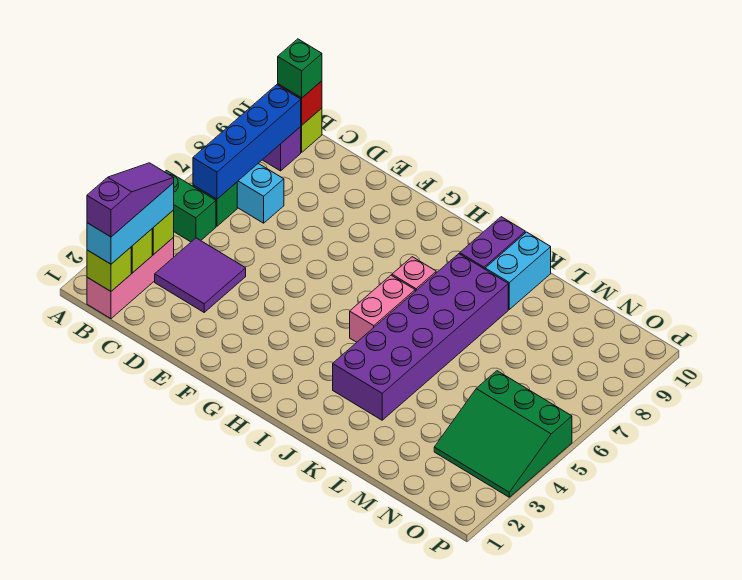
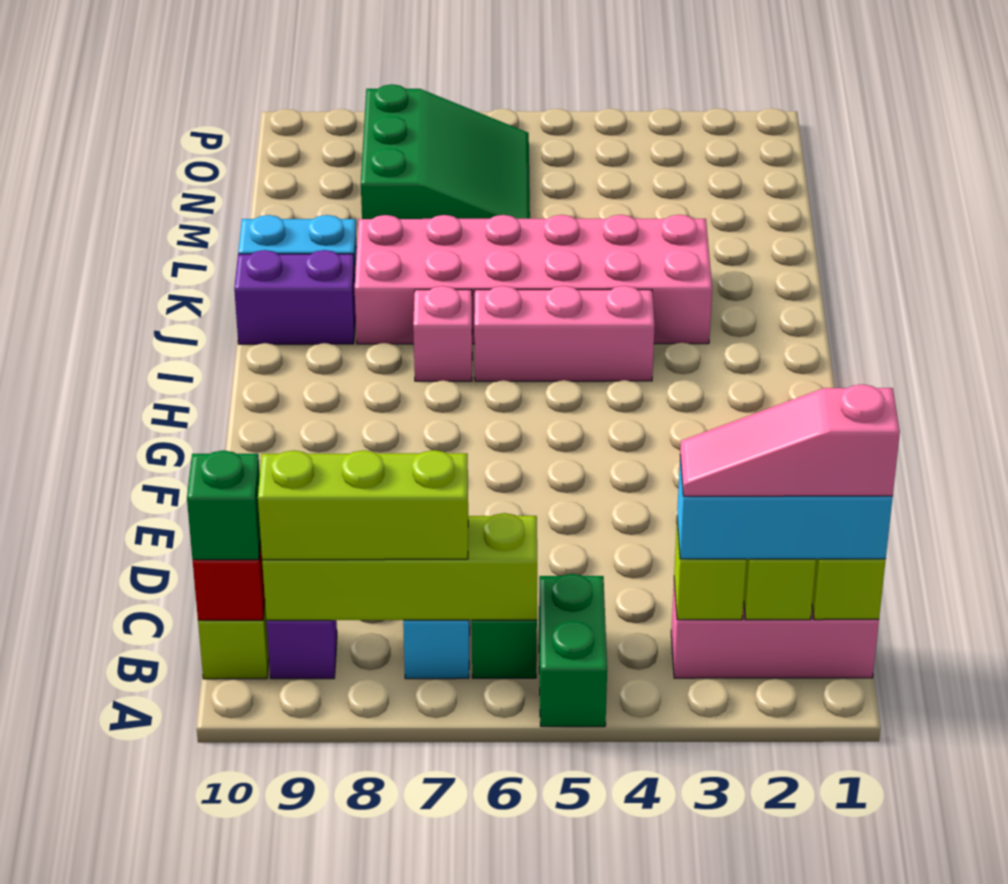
purple 1x3 slope [87,163,174,237] -> pink 1x3 slope [680,384,900,496]
blue 1x4 brick [193,85,301,199] -> lime 1x4 brick [262,513,537,621]
none -> lime 1x3 brick [258,450,468,560]
purple 2x2 tile [155,238,246,312] -> none
pink 1x2 brick [350,275,415,342] -> pink 1x3 brick [474,286,655,381]
purple 2x6 brick [333,254,508,420] -> pink 2x6 brick [355,215,712,344]
green 3x3 slope [434,371,572,497] -> green 3x3 slope moved to [361,84,530,219]

